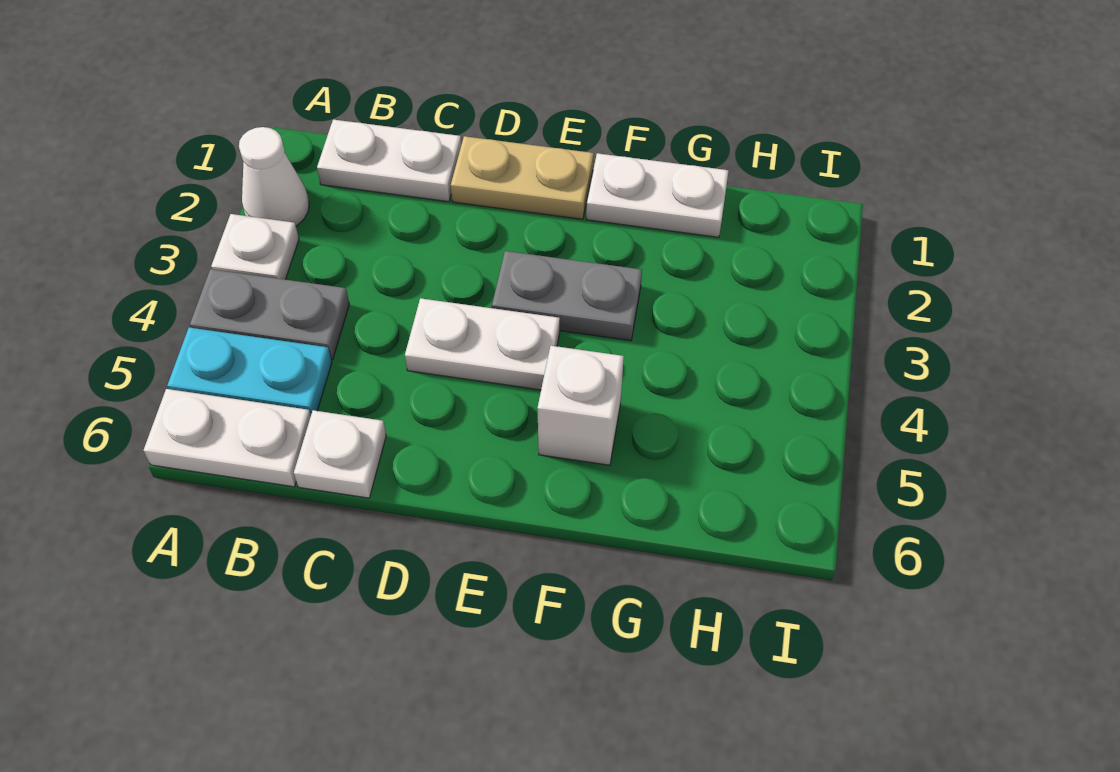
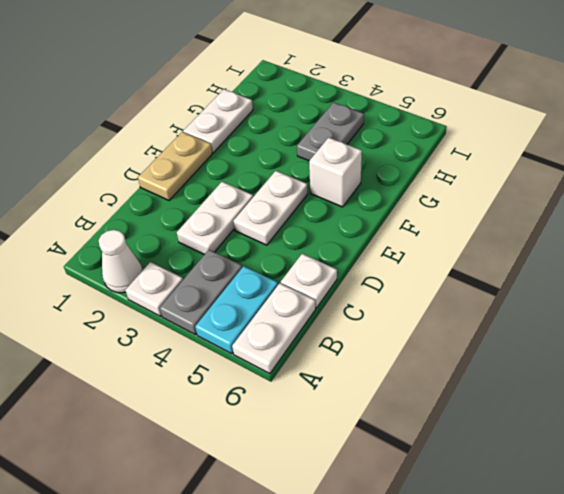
white 1x2 plate [317,120,461,202] -> white 1x2 plate moved to [177,182,253,255]
grey 1x2 plate [492,251,642,341] -> grey 1x2 plate moved to [297,102,364,161]

